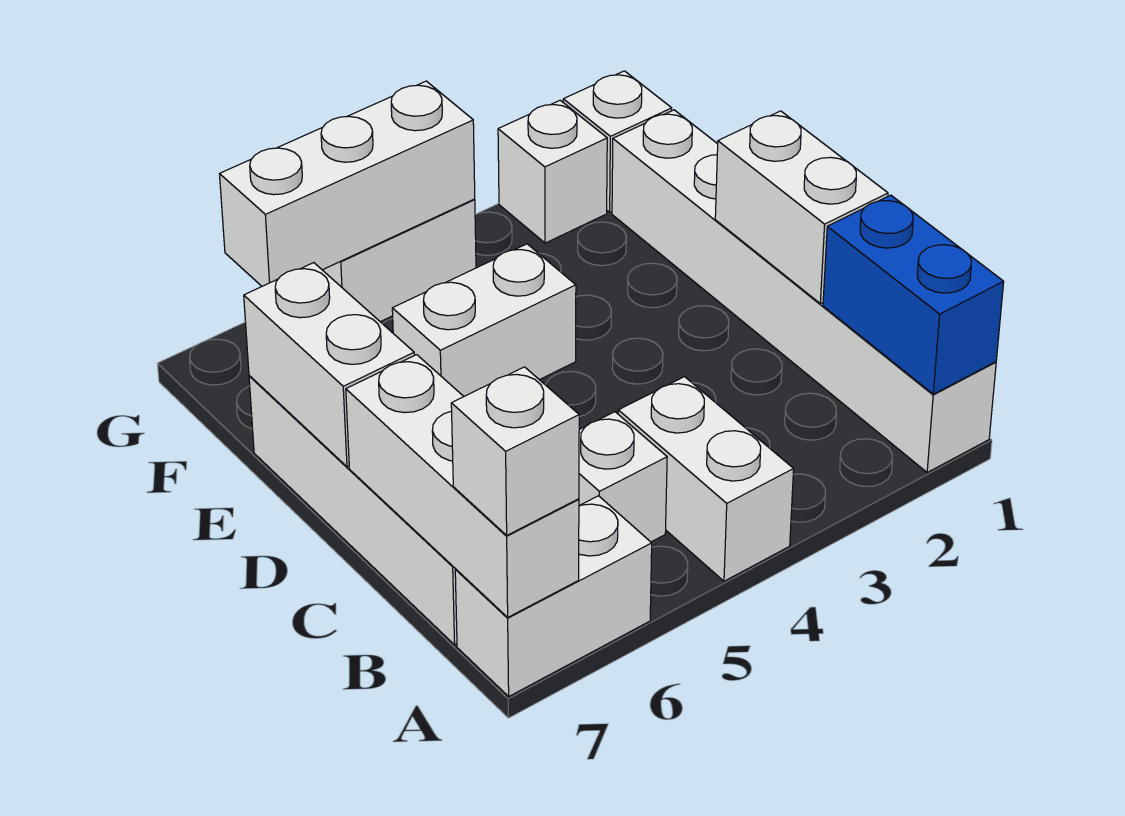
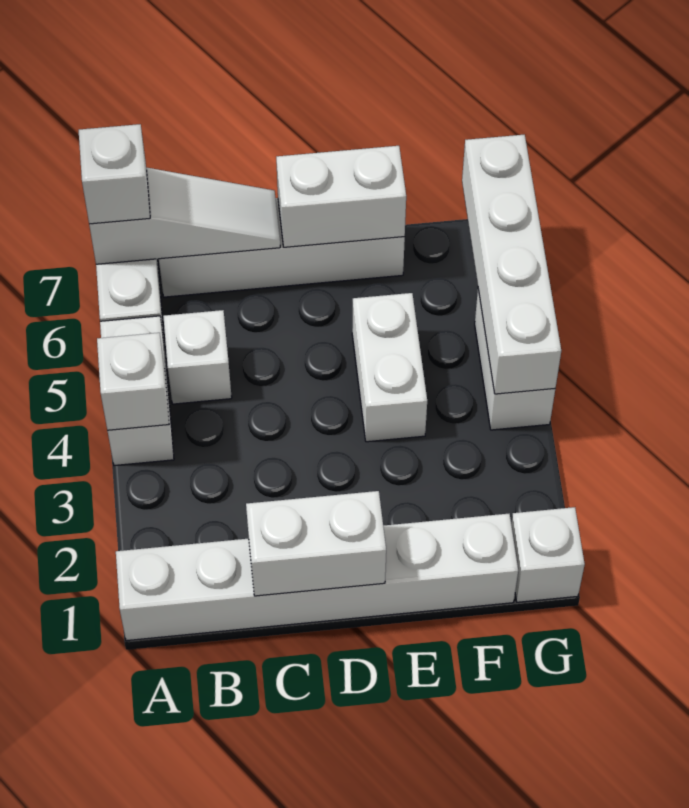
blue 1x2 brick [823,195,1004,394] -> none
white 1x2 brick [618,377,794,581] -> white 1x2 brick turned to [100,316,174,465]
white 1x3 brick [346,355,579,617] -> white 1x3 slope [89,168,280,264]
white 1x1 brick [498,100,607,243] -> white 1x1 brick moved to [97,333,169,430]
white 1x3 brick [220,81,475,286] -> white 1x4 brick [462,135,561,394]

